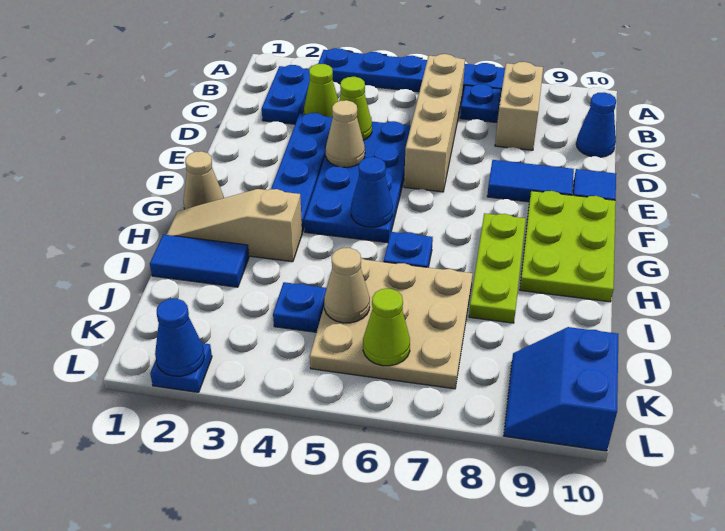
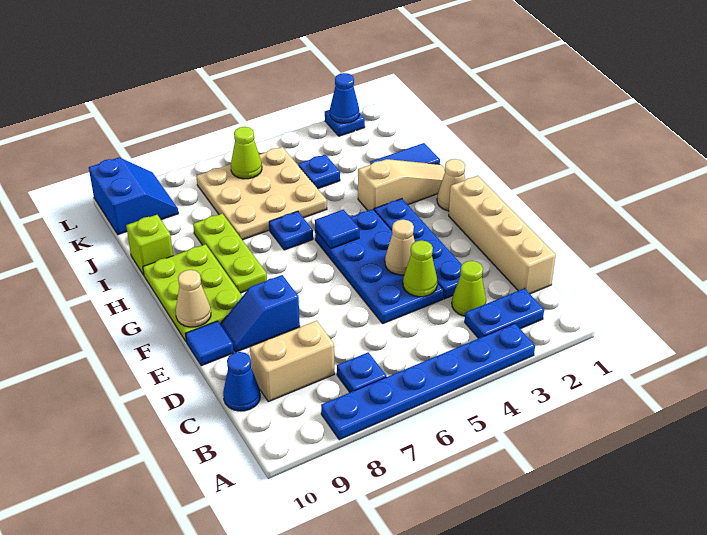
blue 1x2 plate [262,65,310,124] -> blue 1x2 plate turned to [465,288,544,338]
tan 1x4 brick [404,54,465,192] -> tan 1x4 brick moved to [449,176,556,294]
tan 1x2 brick [495,62,543,150] -> tan 1x2 brick turned to [250,321,334,402]
blue 1x2 tile [487,160,574,202] -> blue 1x2 slope [220,275,300,352]
blue 1x1 cone [351,157,393,227] -> blue 1x1 tile [315,210,359,249]
none -> lime 1x1 brick [126,215,173,275]
tan 1x1 cone [324,248,370,323] -> tan 1x1 cone moved to [176,270,211,327]

